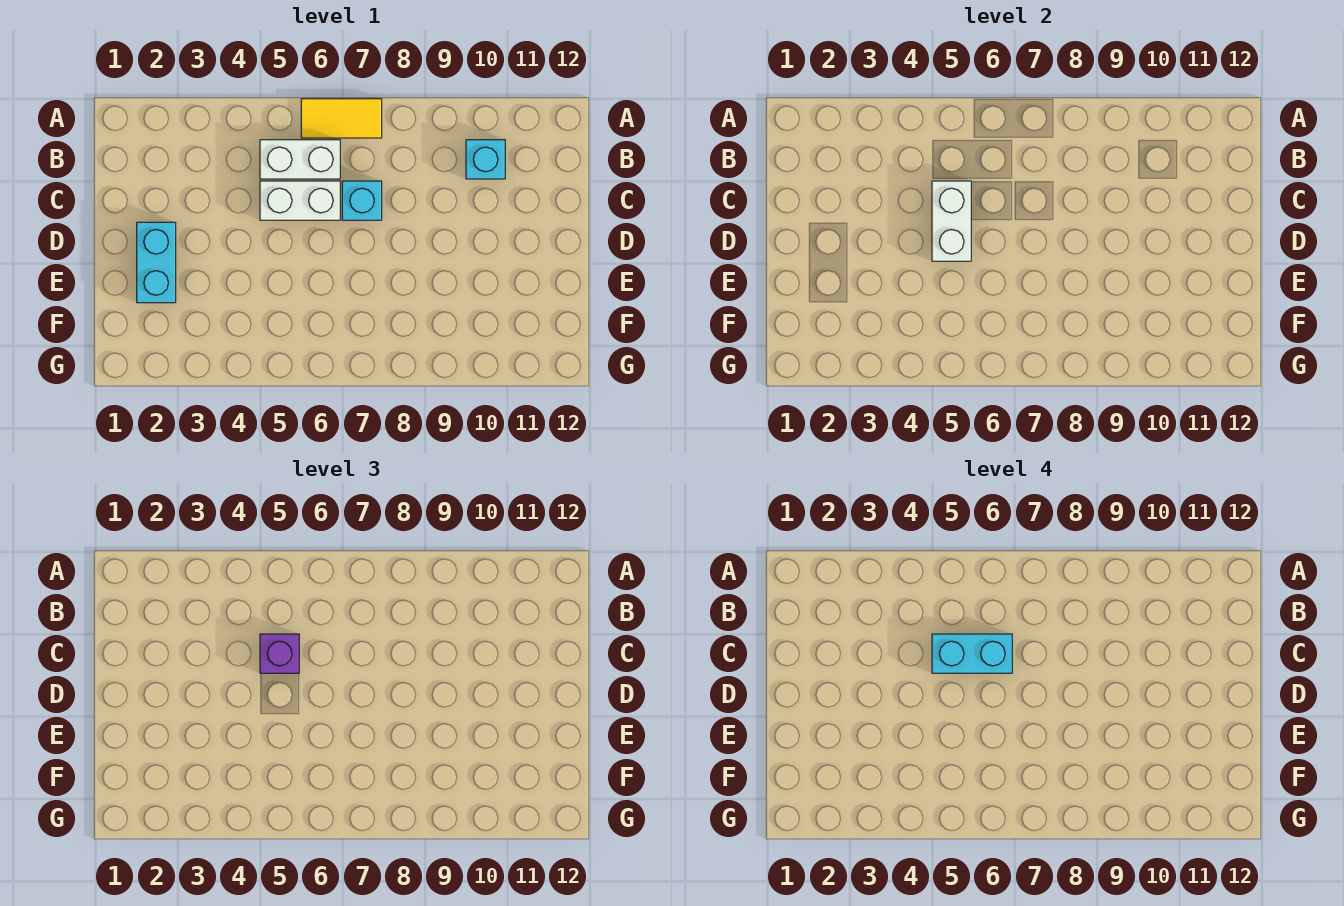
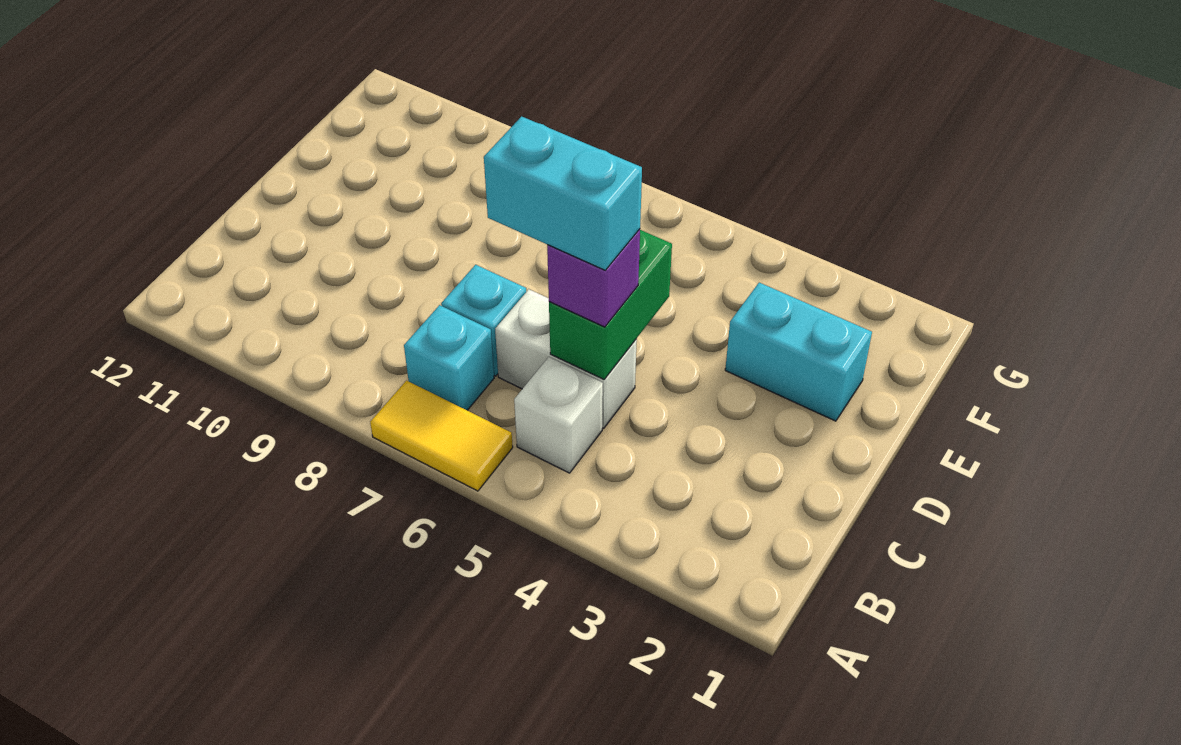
white 1x2 brick [260,140,340,179] -> white 1x1 brick [514,357,603,473]
cyan 1x1 brick [466,140,505,179] -> cyan 1x1 brick moved to [404,305,494,410]
white 1x2 brick [932,181,971,261] -> green 1x2 brick [549,230,672,379]
cyan 1x2 brick [137,222,176,303] -> cyan 1x2 brick turned to [725,283,872,421]

